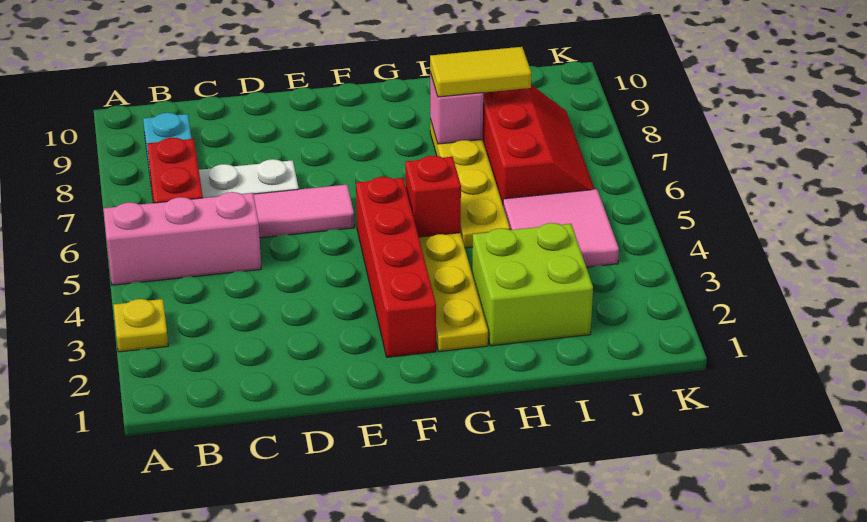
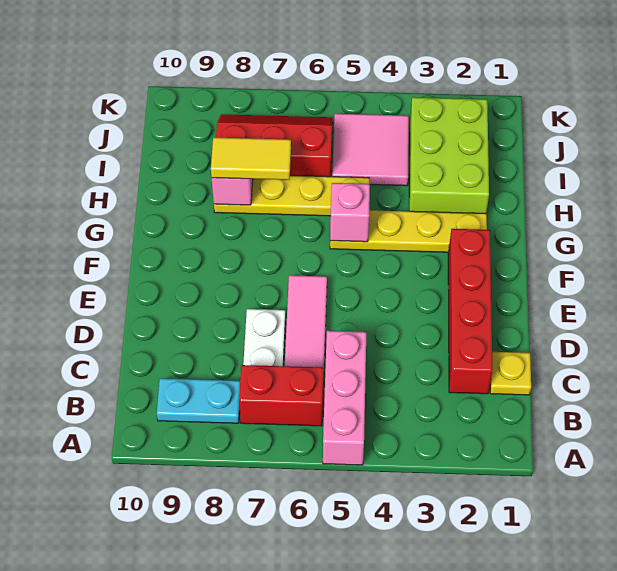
yellow 1x1 plate [113,299,168,352] -> yellow 1x1 plate moved to [490,352,531,395]
red 1x4 brick [356,177,436,357] -> red 1x4 brick turned to [448,229,492,394]
red 1x1 brick [405,156,461,237] -> pink 1x1 brick [330,183,370,242]
lime 2x2 brick [472,223,593,346] -> lime 2x3 brick [409,97,489,213]
yellow 1x2 tile [430,47,531,97] -> yellow 1x2 tile turned to [211,137,291,180]

